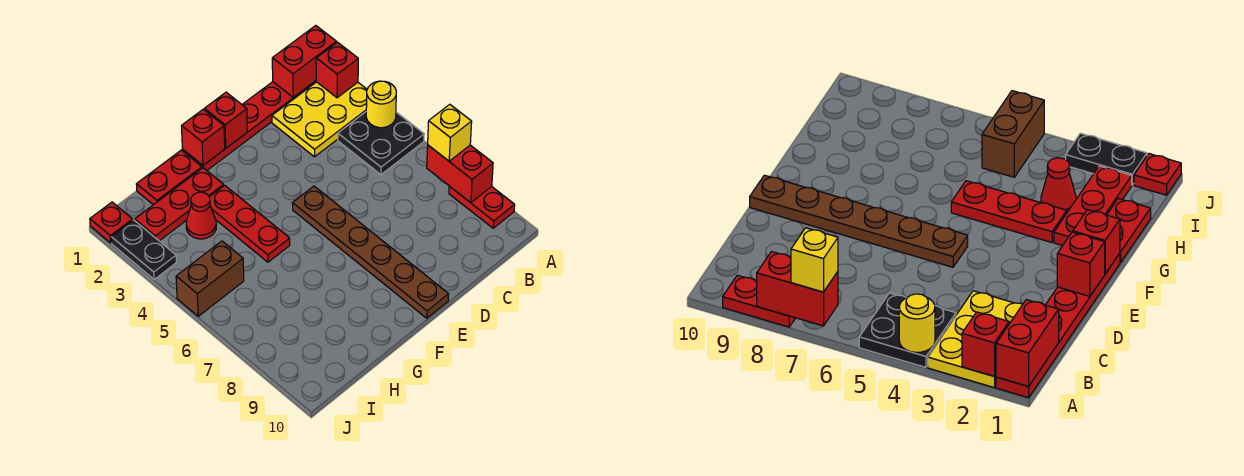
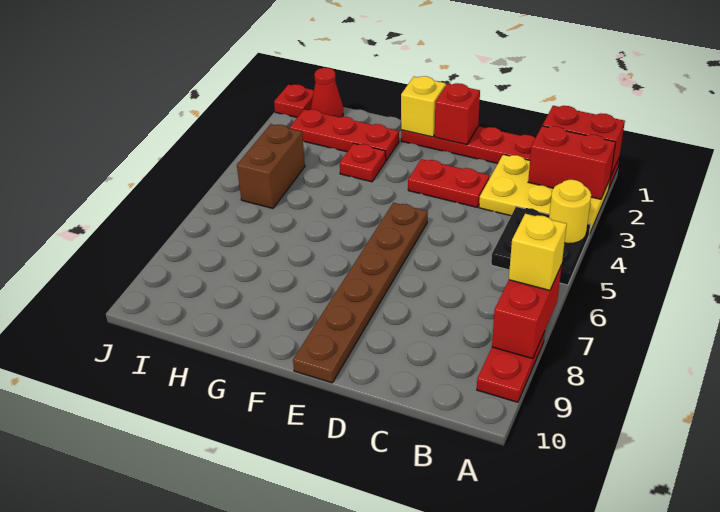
red 1x1 brick [316,42,358,98] -> red 1x2 brick [528,126,616,199]
red 1x1 brick [182,109,225,165] -> yellow 1x1 brick [401,76,446,137]
red 1x2 plate [136,150,202,205] -> red 1x2 plate moved to [408,159,490,207]
red 1x3 plate [210,185,290,262] -> red 1x1 plate [340,144,386,182]
red 1x1 cone [186,192,216,239] -> red 1x1 cone moved to [311,68,343,117]
brown 1x2 brick [176,241,244,316] -> brown 1x2 brick turned to [237,124,305,208]
black 1x2 plate [111,220,176,279] -> none

